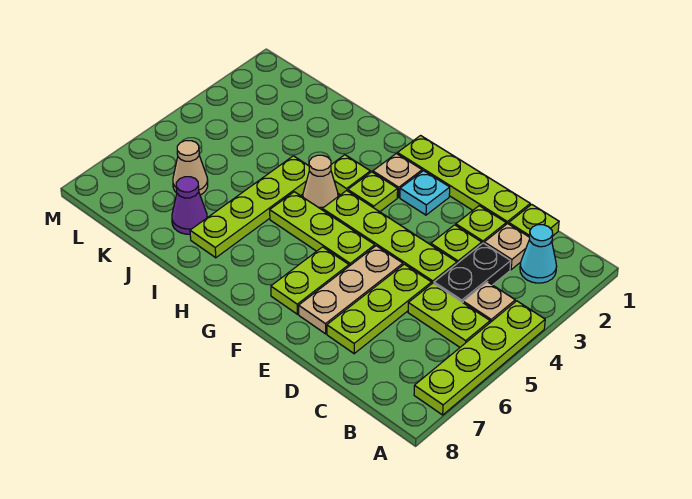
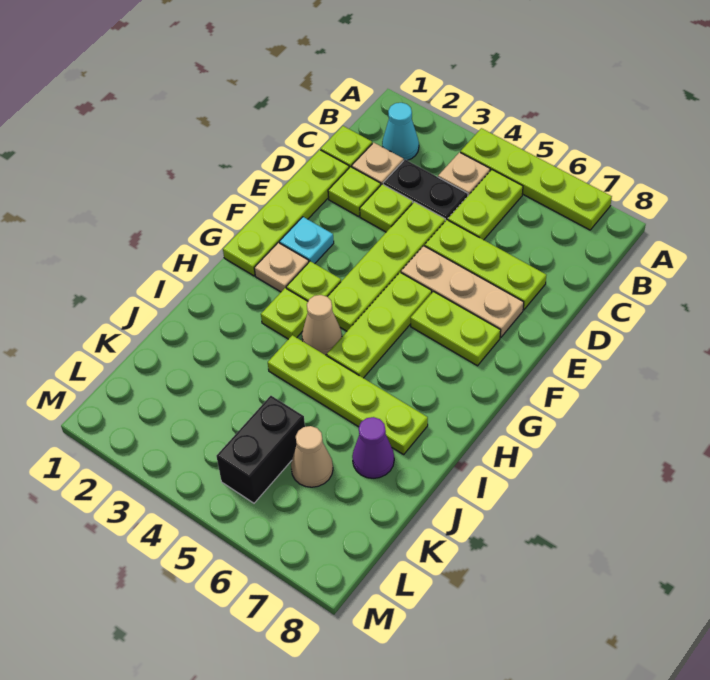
none -> black 1x2 brick [216,396,305,503]

